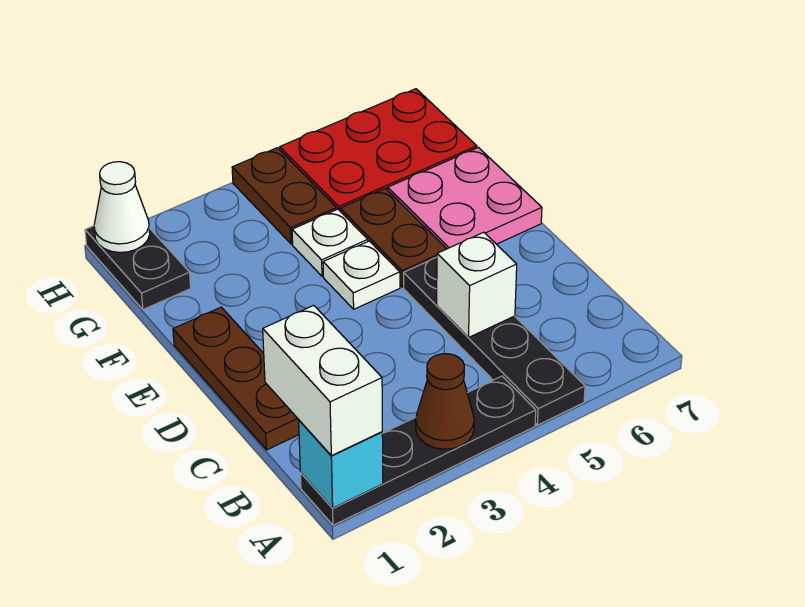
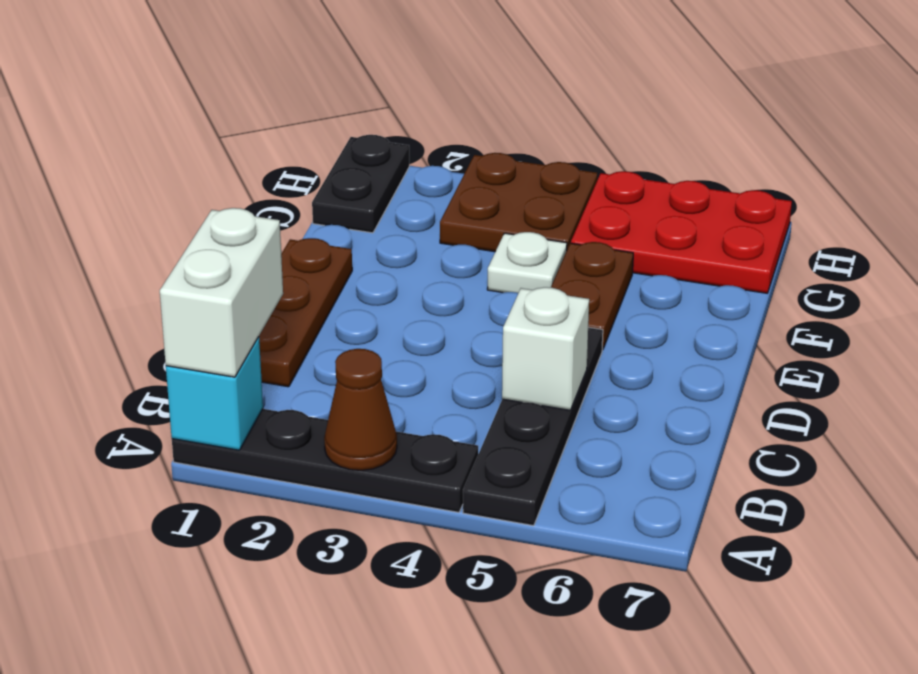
white 1x1 plate [323,241,400,309] -> none
pink 2x2 plate [388,147,542,249] -> none
brown 1x2 plate [232,148,337,244] -> brown 2x2 plate [440,153,597,252]
white 1x1 cone [94,162,150,252] -> none

